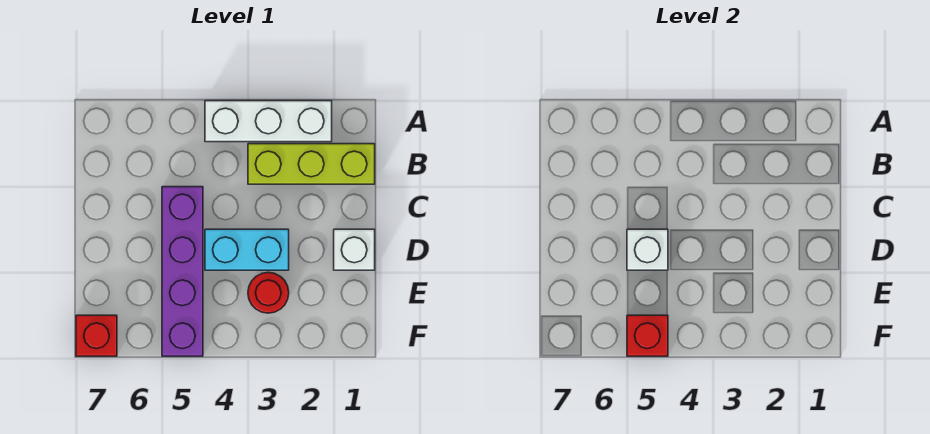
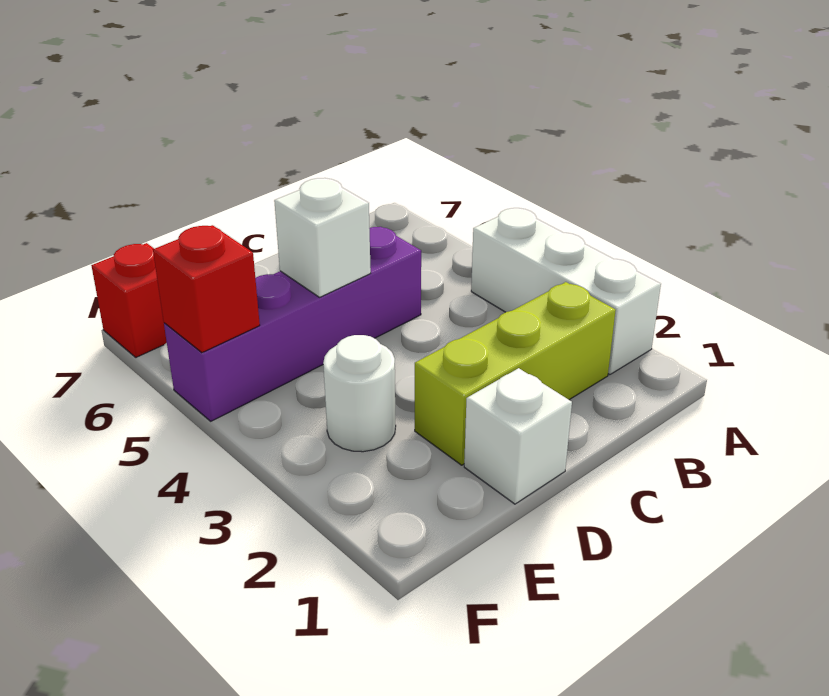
lime 1x3 brick [248,144,375,184] -> lime 1x3 brick turned to [415,282,616,465]
cyan 1x2 brick [205,229,289,270] -> none
red 1x1 round brick [248,272,289,313] -> white 1x1 round brick [323,335,396,452]

